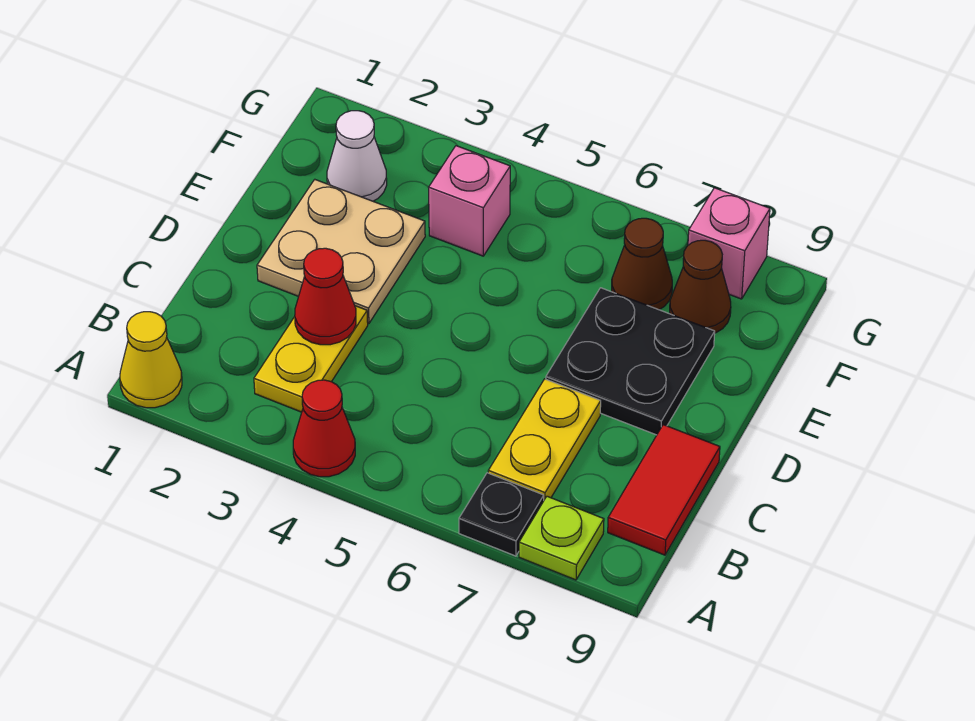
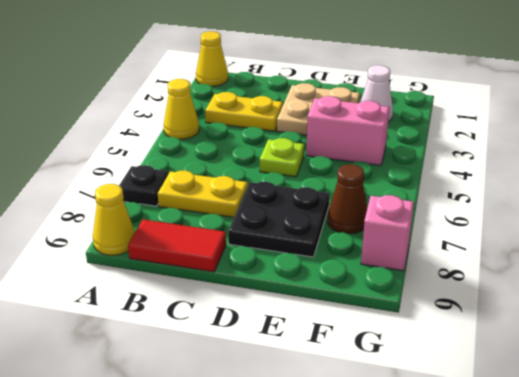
red 1x1 cone [293,380,355,477] -> yellow 1x1 cone [164,79,199,139]
lime 1x1 plate [519,496,604,580] -> lime 1x1 plate moved to [260,138,304,177]
none -> yellow 1x1 cone [93,184,135,255]
red 1x1 cone [295,248,356,345] -> none
pink 1x1 brick [429,146,510,256] -> pink 1x2 brick [306,96,390,166]
brown 1x1 cone [670,240,731,333] -> none

